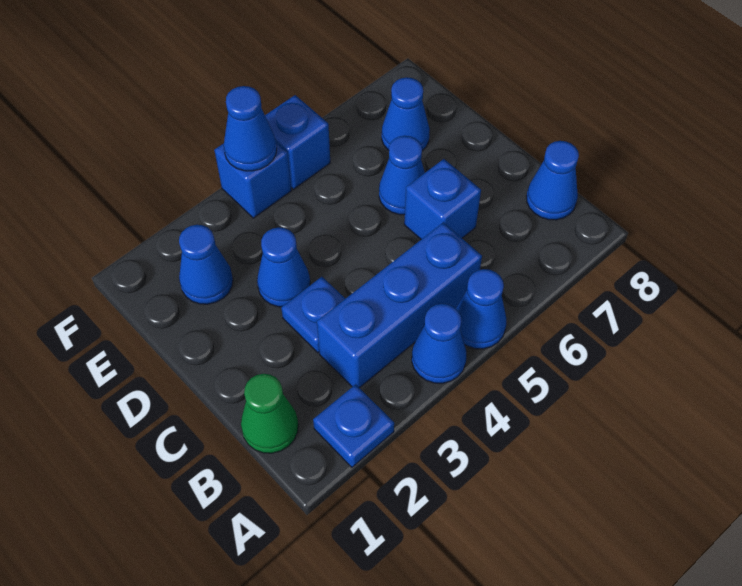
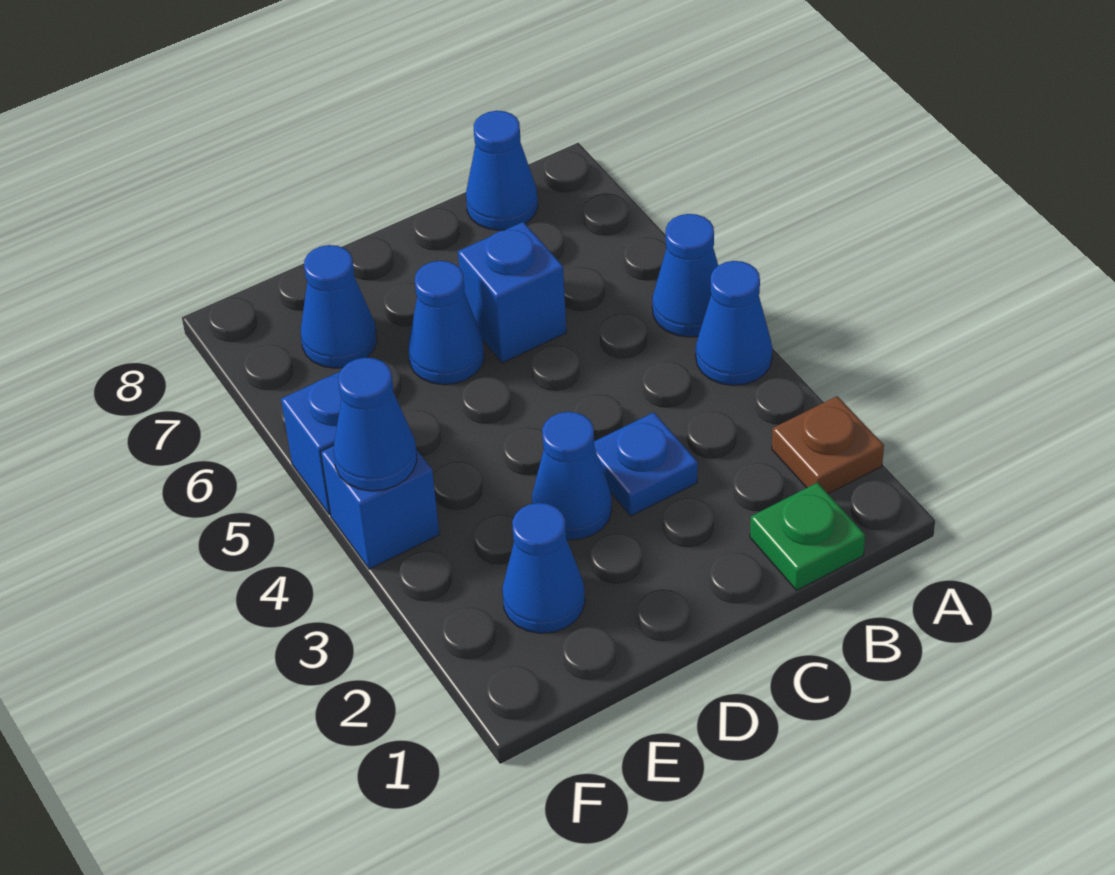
blue 1x1 plate [313,384,394,467] -> brown 1x1 plate [772,396,884,494]
green 1x1 cone [241,374,298,453] -> green 1x1 plate [750,483,865,590]
blue 1x3 brick [317,222,482,388] -> none

